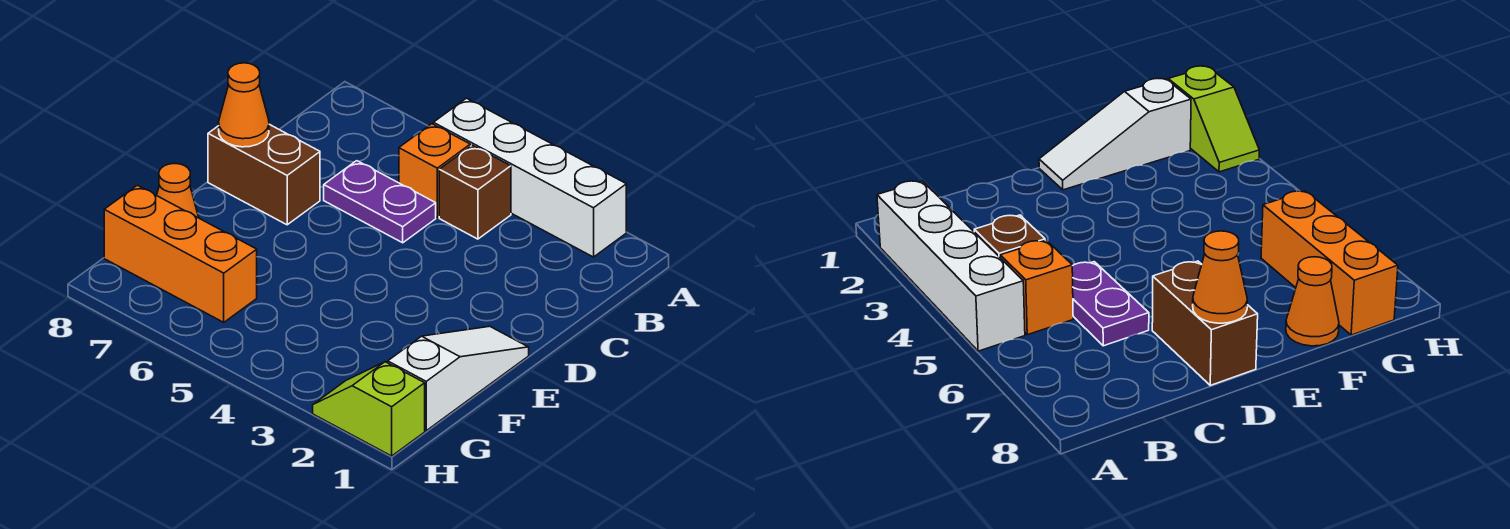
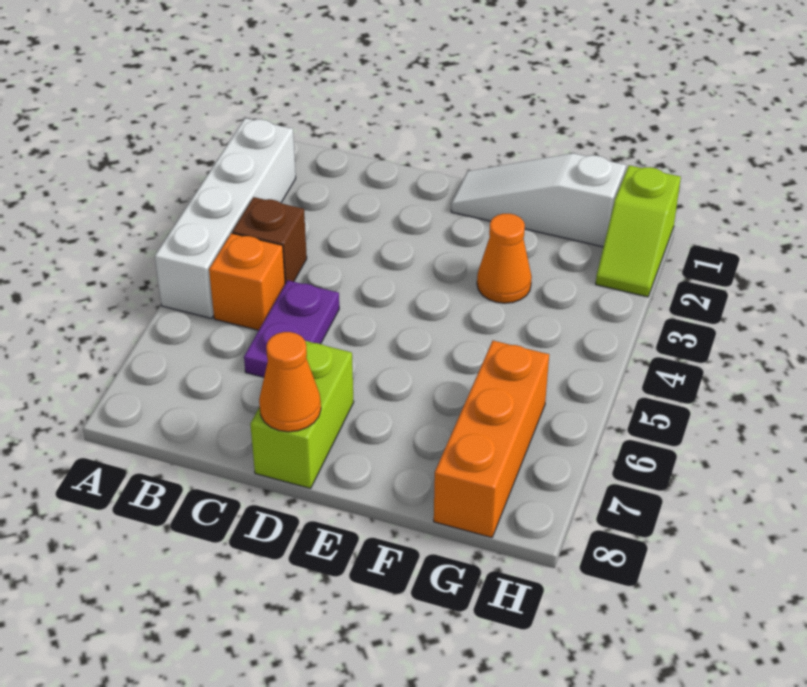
brown 1x2 brick [208,124,320,225] -> lime 1x2 brick [250,341,354,488]
orange 1x1 cone [157,163,199,218] -> orange 1x1 cone moved to [477,214,532,303]

